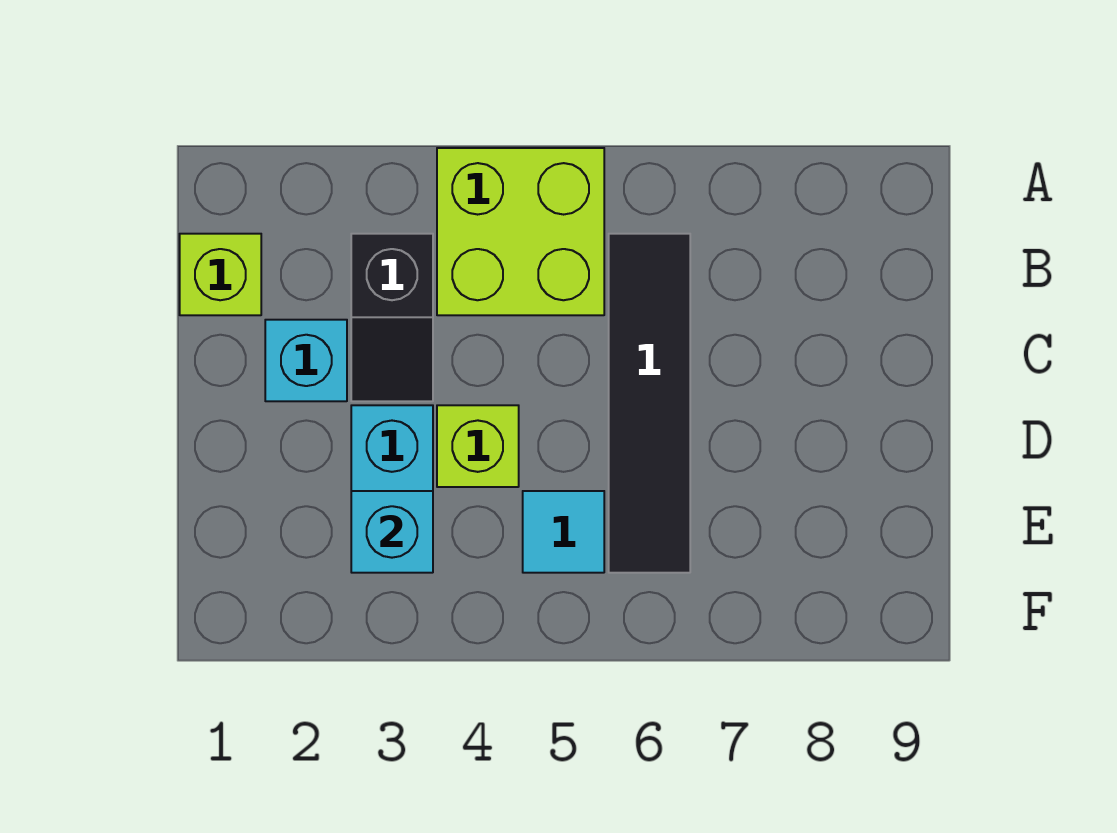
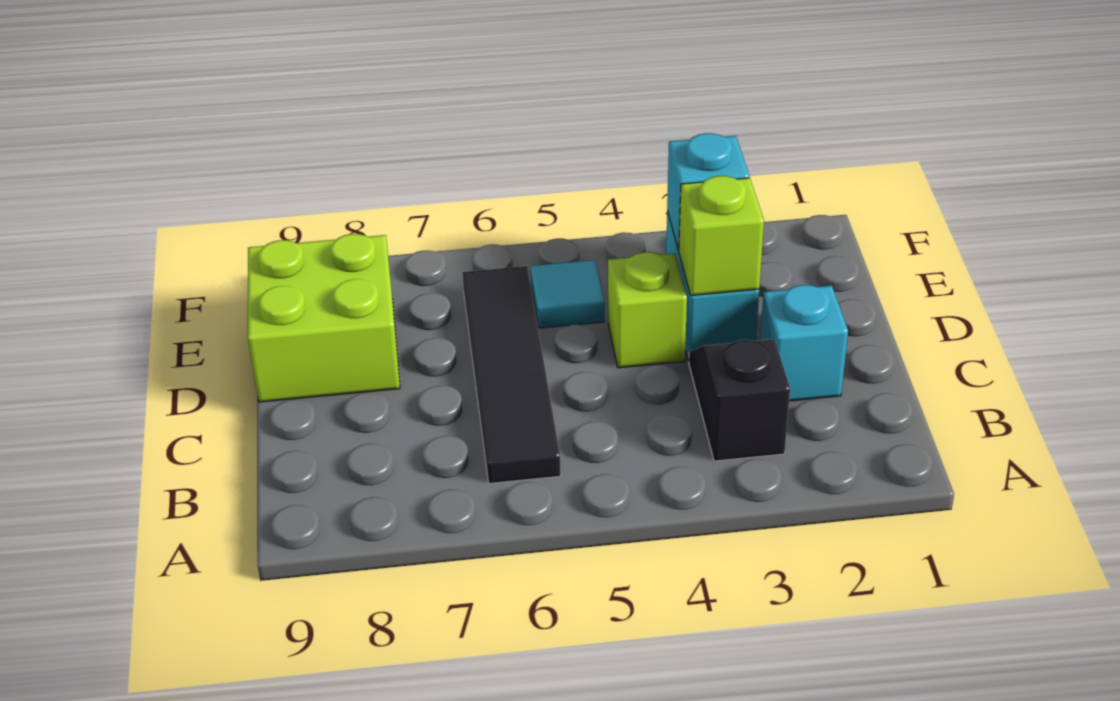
lime 2x2 brick [437,148,604,315] -> lime 2x2 brick moved to [248,234,400,402]
lime 1x1 brick [180,234,261,315] -> lime 1x1 brick moved to [679,176,764,296]

